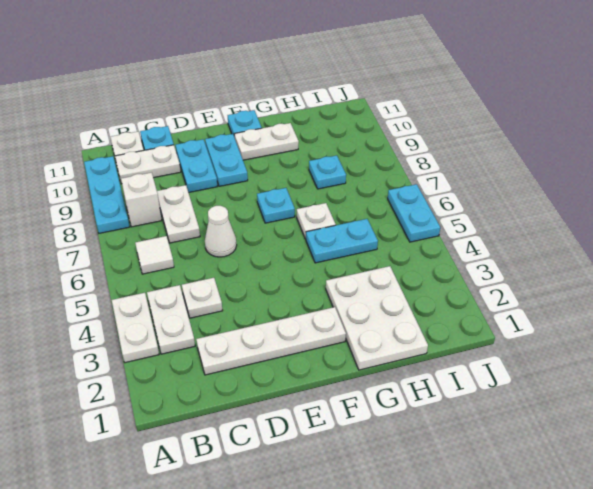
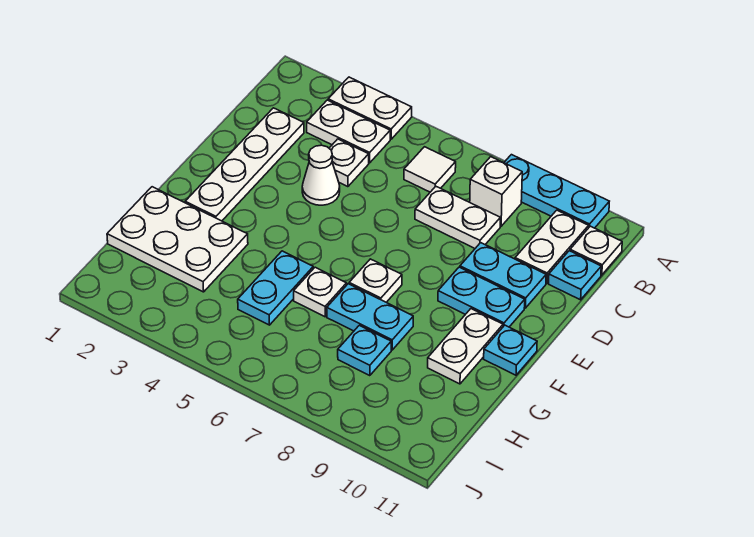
white 1x1 cone [205,206,237,257] -> white 1x1 cone moved to [302,145,340,205]
cyan 1x1 plate [257,188,295,223] -> white 1x1 plate [349,259,402,302]
cyan 1x2 plate [388,184,440,242] -> cyan 1x2 plate moved to [327,284,413,350]

